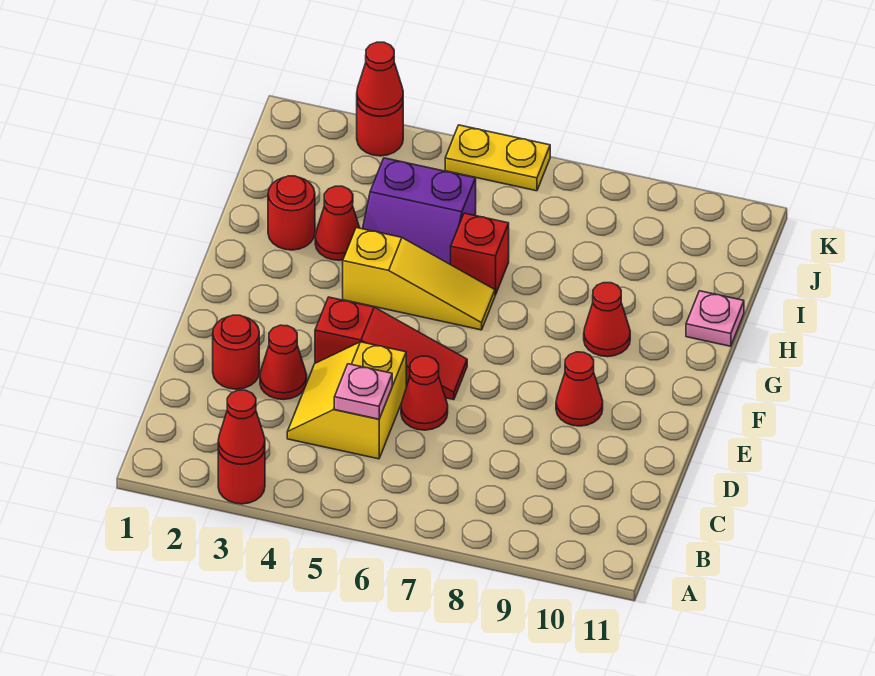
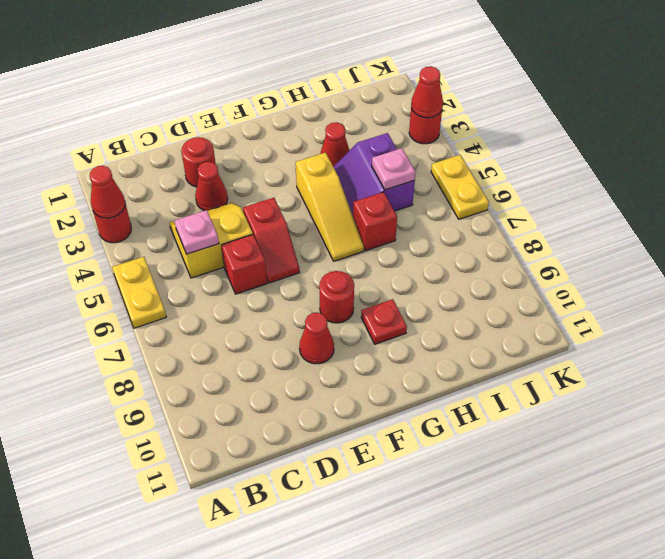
none -> yellow 1x2 plate [112,257,166,328]
red 1x1 cone [401,356,448,430] -> red 1x1 brick [221,235,267,294]
red 1x3 slope [315,297,467,400] -> red 1x2 slope [243,198,300,283]
red 1x1 cone [584,283,630,357] -> red 1x1 plate [361,299,407,344]
red 1x1 round brick [268,176,315,250] -> red 1x1 round brick moved to [319,271,354,323]
pink 1x1 plate [686,291,744,346] -> pink 1x1 plate moved to [372,148,416,190]

